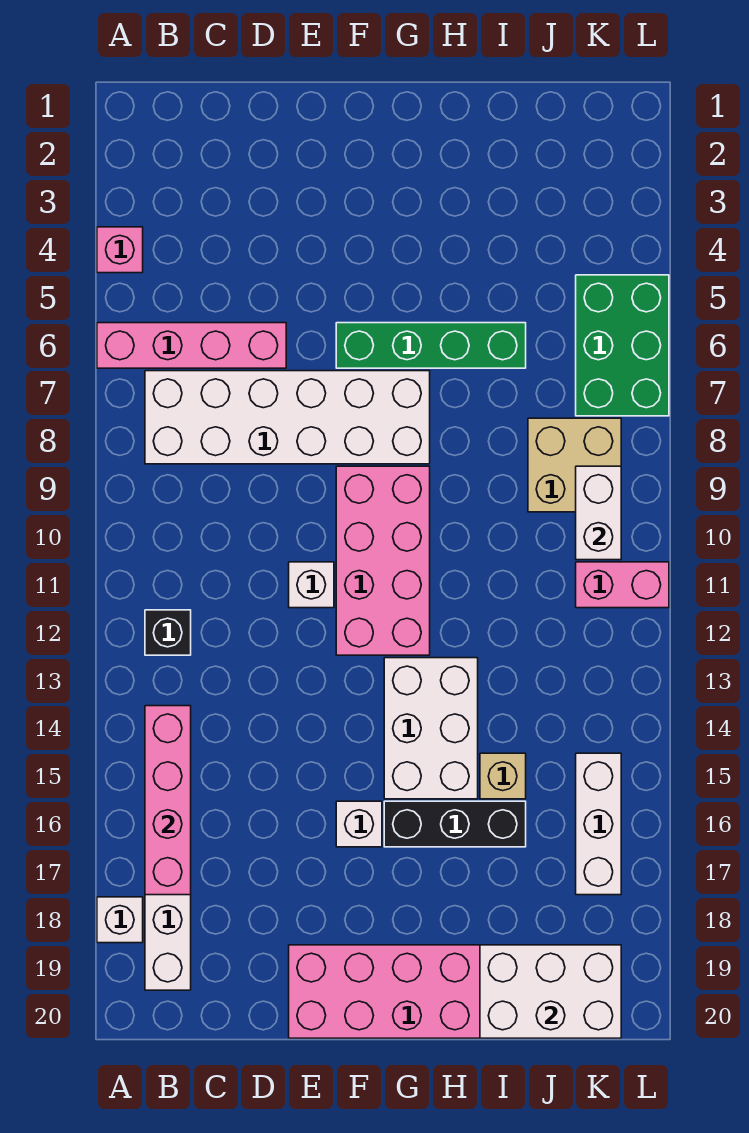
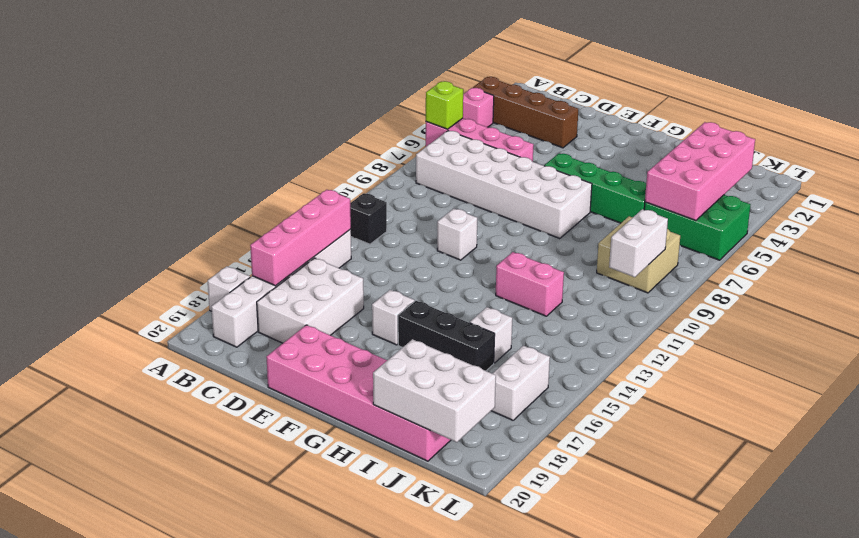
none -> brown 1x4 brick [473,77,578,148]
none -> lime 1x1 brick [426,81,463,129]
pink 2x4 brick [336,466,430,655] -> pink 2x4 brick moved to [645,122,755,221]
white 2x3 brick [384,658,478,799] -> white 2x3 brick moved to [257,258,364,343]
tan 1x1 brick [480,753,526,799] -> white 1x1 brick [470,307,512,363]
green 2x3 brick [576,275,669,416] -> green 2x3 brick turned to [644,195,750,260]
pink 1x2 brick [576,562,669,608] -> pink 1x2 brick moved to [496,252,564,316]
white 1x3 brick [576,753,621,895] -> white 1x2 brick [491,346,550,420]

